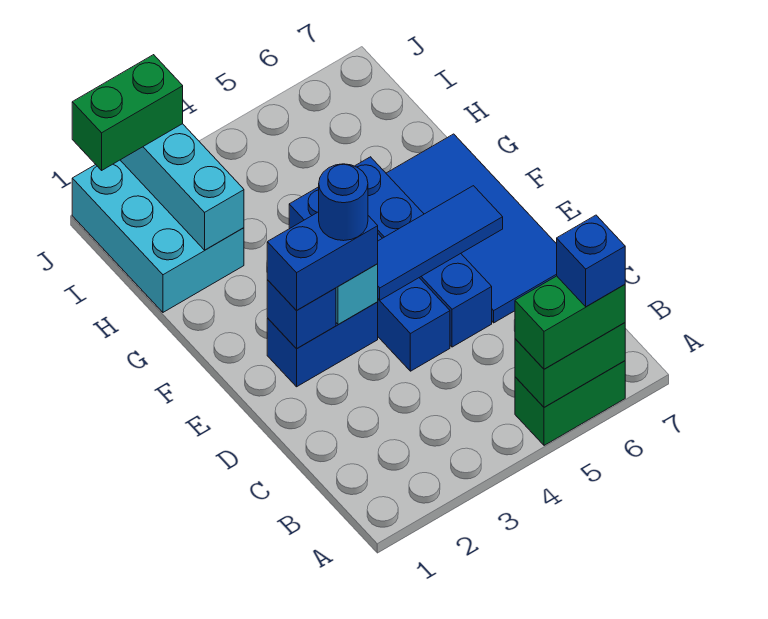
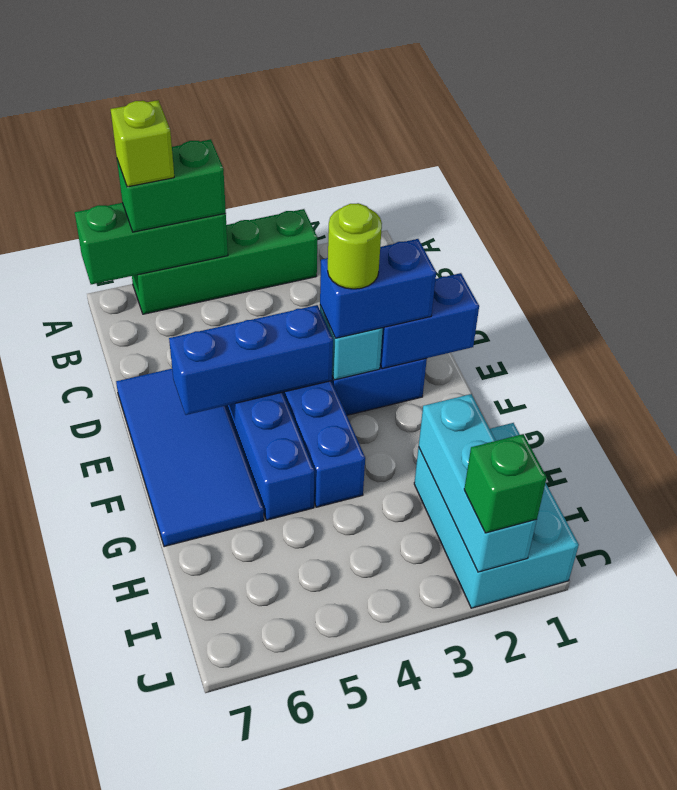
green 1x2 brick [515,361,625,445] -> green 1x4 brick [132,209,317,314]
green 1x2 brick [515,323,625,407] -> green 1x3 brick [75,203,228,284]
blue 1x1 brick [557,215,625,307] -> lime 1x1 brick [111,100,174,187]
blue 1x1 brick [267,280,336,349] -> blue 1x2 brick [380,273,479,369]
blue 1x1 round brick [319,164,368,241] -> lime 1x1 round brick [328,203,382,289]
blue 1x3 tile [378,186,503,300] -> blue 1x3 brick [169,305,333,415]
green 1x2 brick [72,55,183,170] -> green 1x1 brick [464,434,547,533]

